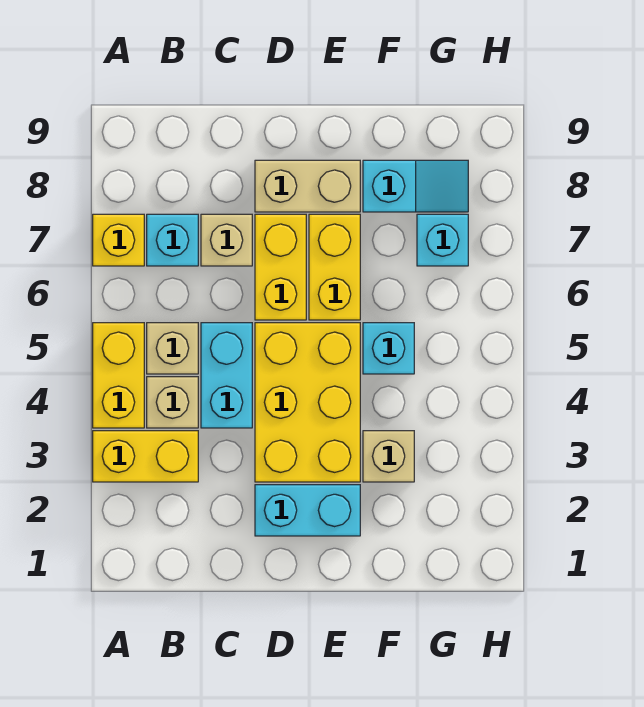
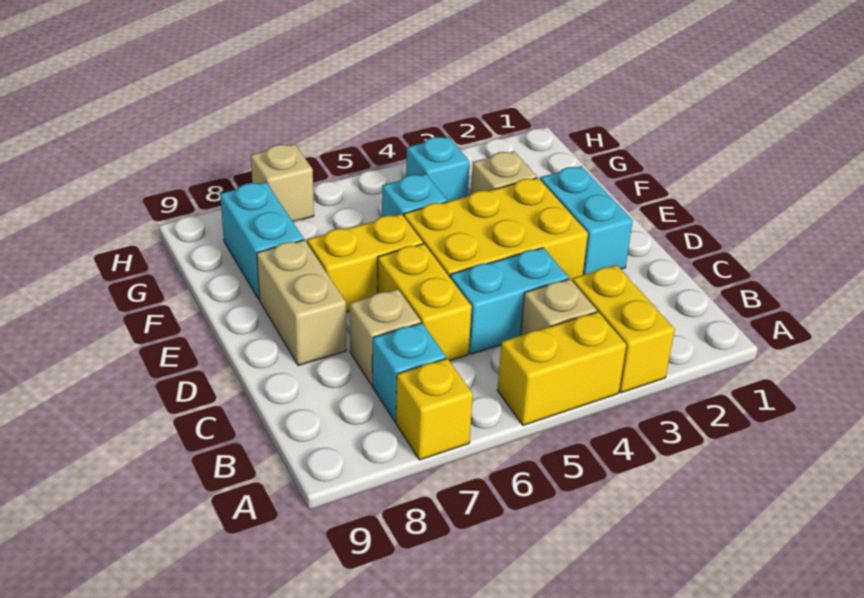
tan 1x1 brick [147,323,198,374] -> tan 1x1 brick moved to [251,144,314,221]
yellow 1x2 brick [255,214,306,320] -> yellow 1x2 brick turned to [377,244,472,361]
cyan 1x2 slope [363,160,468,212] -> cyan 1x2 brick [220,182,304,300]
cyan 1x1 brick [417,214,468,266] -> cyan 1x1 brick moved to [406,137,470,202]

